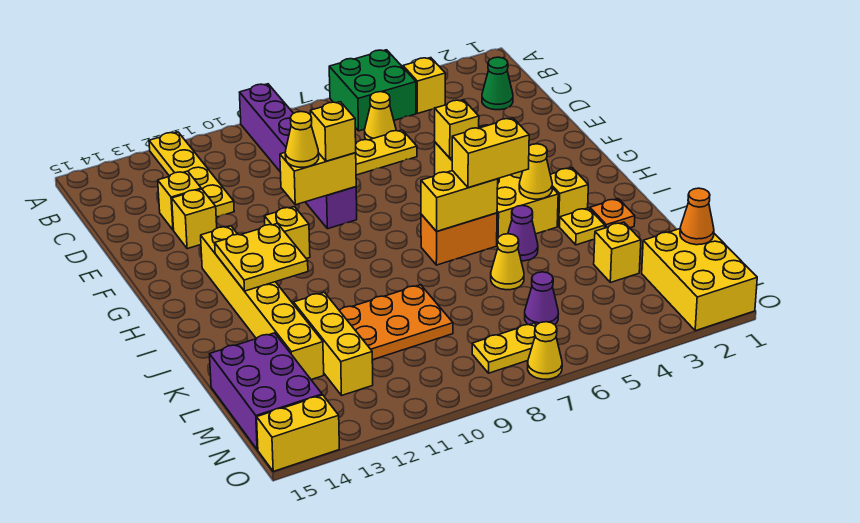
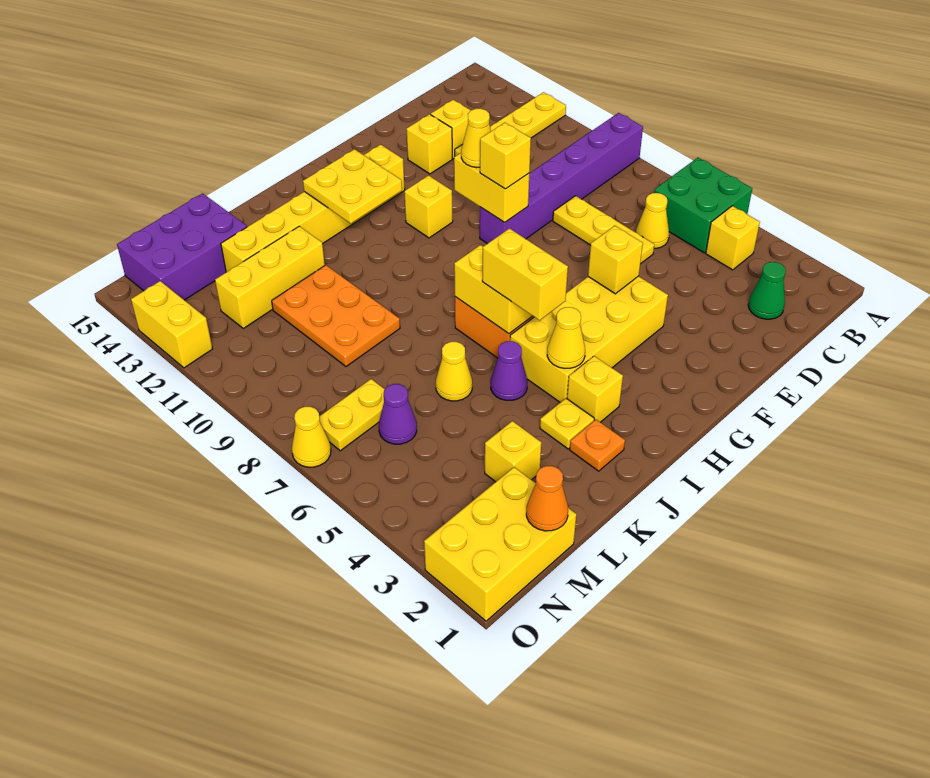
yellow 1x2 plate [472,323,536,373] -> yellow 1x2 plate turned to [319,379,385,451]
yellow 1x2 brick [257,395,339,471] -> yellow 1x2 brick moved to [131,281,212,368]

